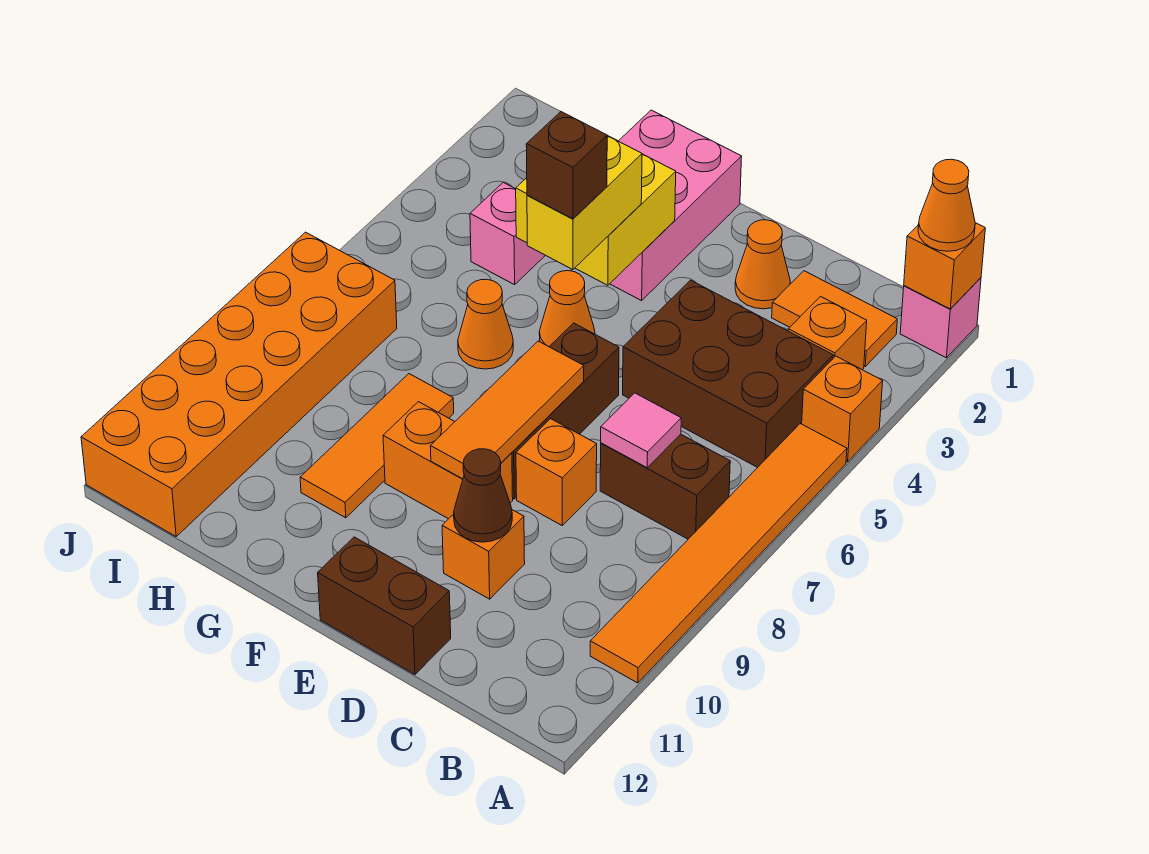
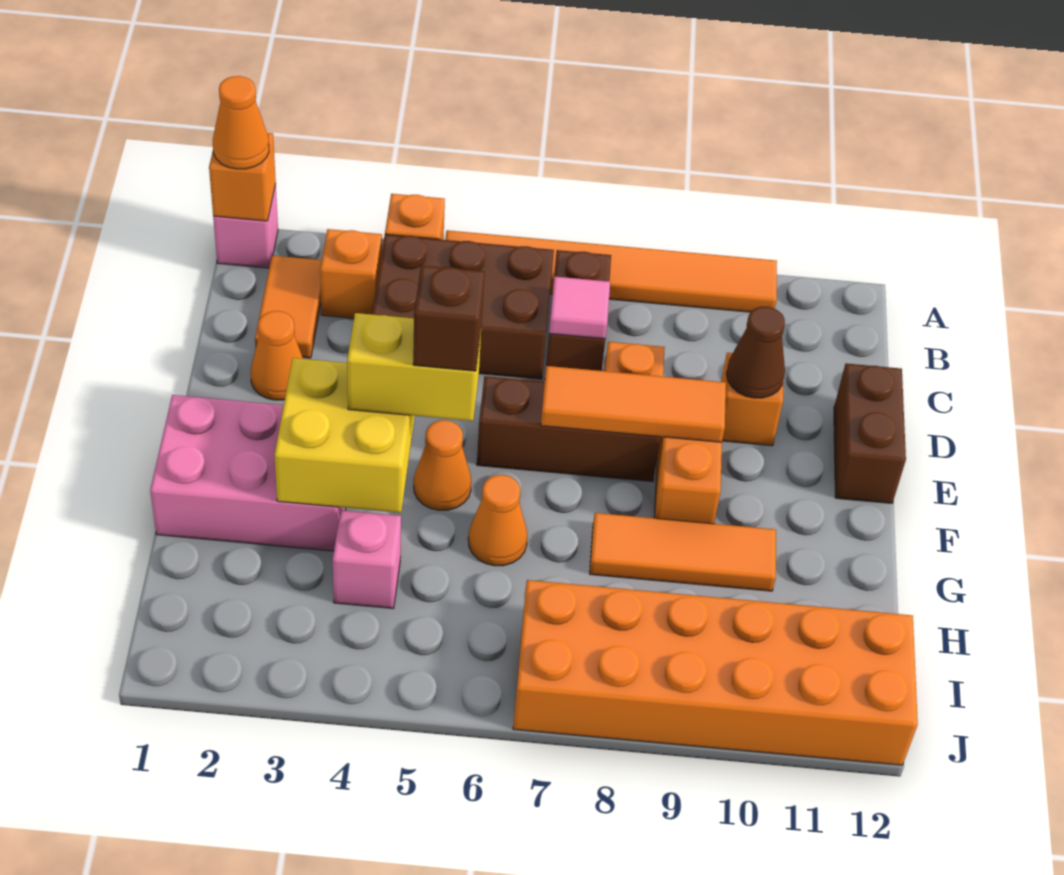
brown 2x3 brick [623,280,833,467] -> brown 2x3 brick turned to [372,234,554,379]

